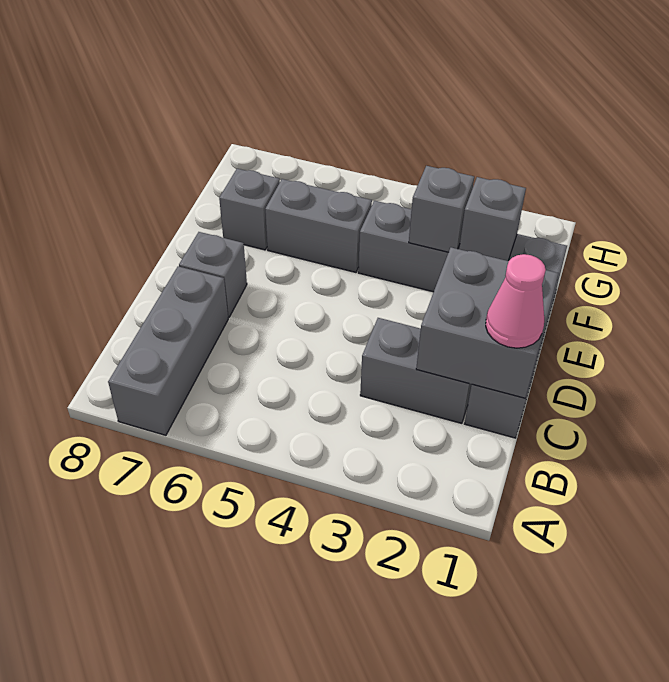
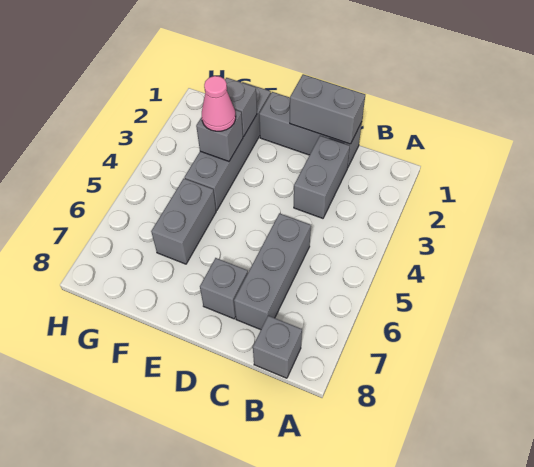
grey 1x3 brick [108,266,228,435] -> grey 1x3 brick turned to [234,213,311,330]
grey 2x2 brick [416,247,559,398] -> grey 1x2 brick [290,74,365,144]
pink 1x1 cone [486,254,546,348] -> pink 1x1 cone moved to [202,76,236,131]
grey 1x1 brick [219,169,280,250] -> grey 1x1 brick moved to [253,316,302,378]

